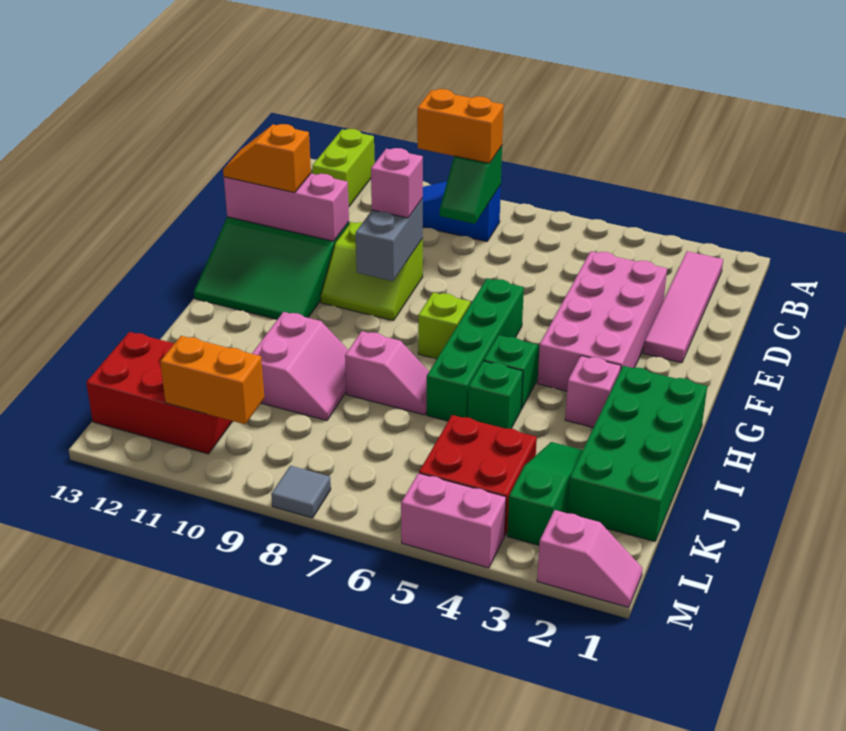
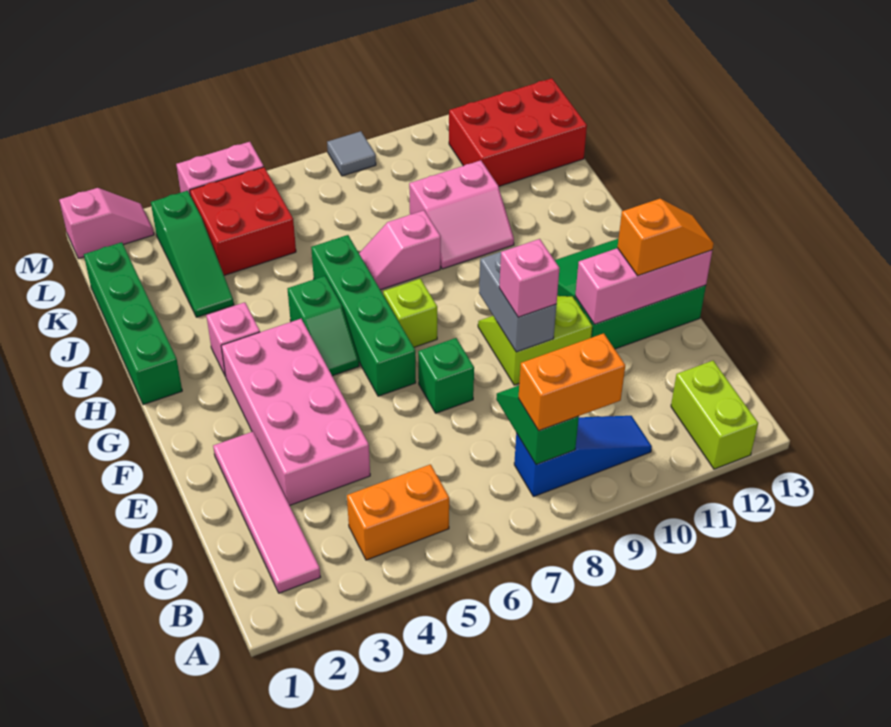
green 2x4 brick [567,366,707,541] -> green 1x4 brick [84,242,182,405]
green 1x1 brick [468,361,523,429] -> green 1x1 brick moved to [418,338,474,413]
pink 2x2 slope [252,312,348,421] -> pink 2x2 slope turned to [409,160,514,269]
orange 1x2 brick [160,336,264,424] -> orange 1x2 brick moved to [347,464,449,560]
pink 1x2 slope [537,510,643,608] -> pink 1x2 slope turned to [59,188,154,259]

